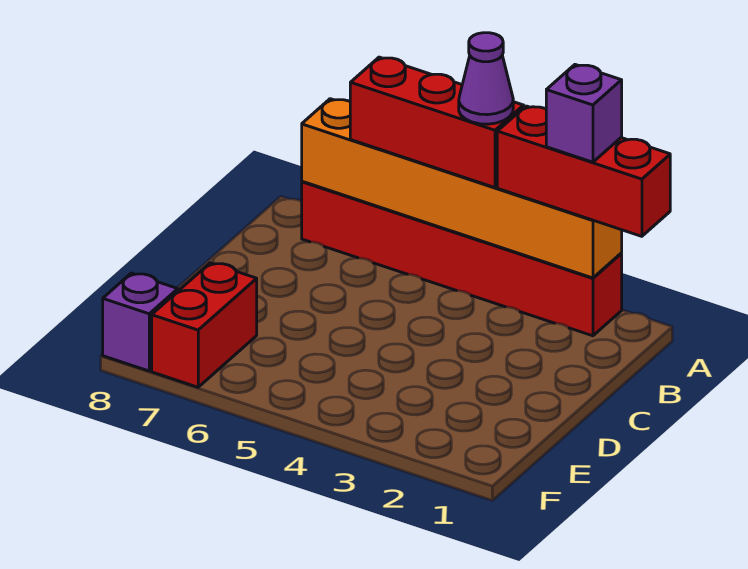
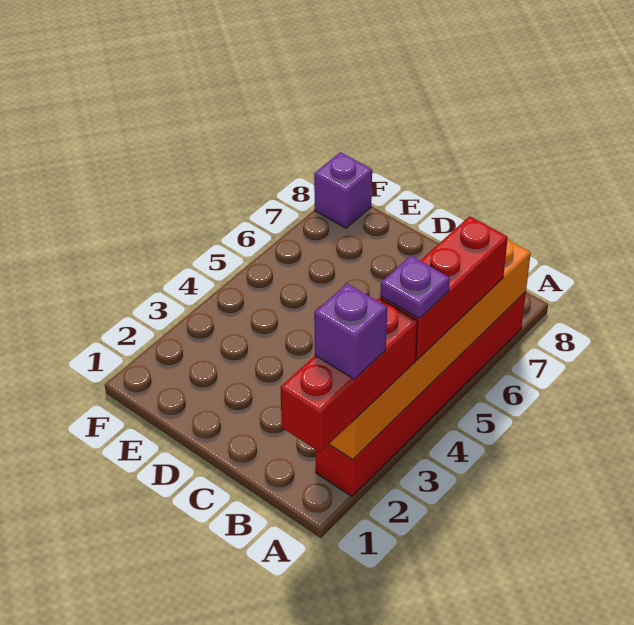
purple 1x1 cone [459,33,513,124] -> purple 1x1 plate [380,256,450,319]
red 1x2 brick [152,263,257,387] -> none

